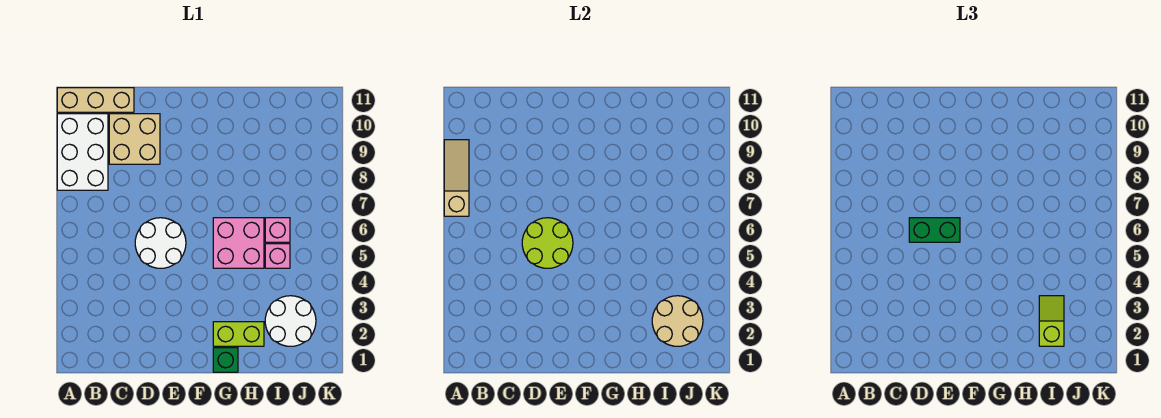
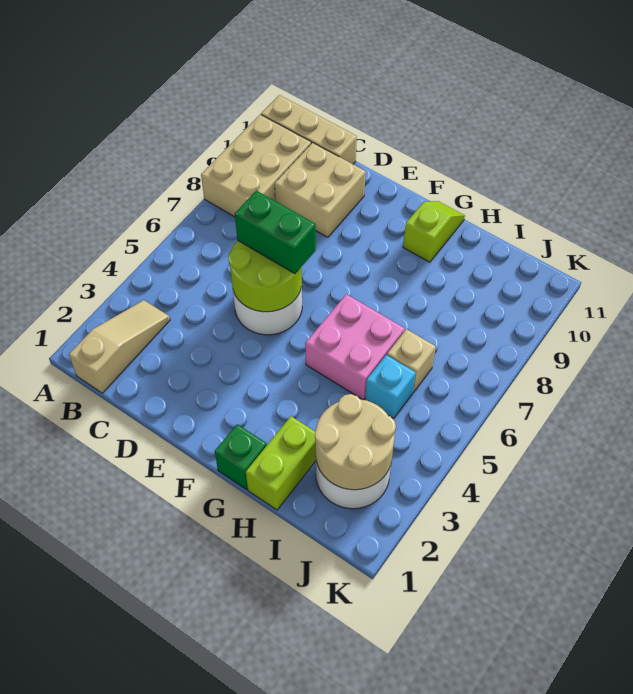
tan 1x3 slope [444,140,469,216] -> tan 1x3 slope moved to [69,300,170,393]
white 2x3 brick [57,114,108,190] -> tan 2x3 brick [201,114,311,217]
lime 1x2 brick [213,322,264,346] -> lime 1x2 brick turned to [246,416,316,510]
lime 1x2 slope [1039,296,1064,346] -> lime 1x2 slope moved to [403,201,465,262]
pink 1x1 brick [265,244,290,268] -> cyan 1x1 brick [365,355,416,418]
pink 1x1 brick [265,218,290,242] -> tan 1x1 brick [387,329,436,392]

